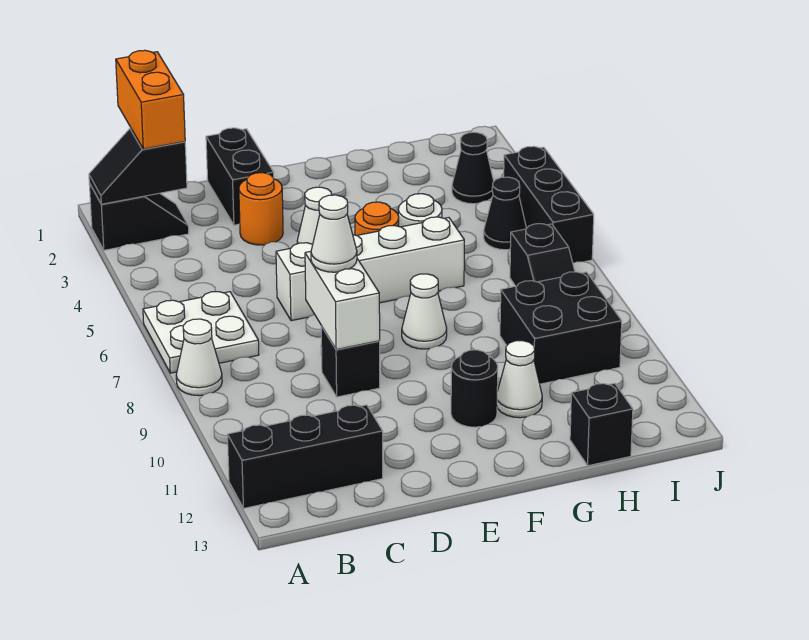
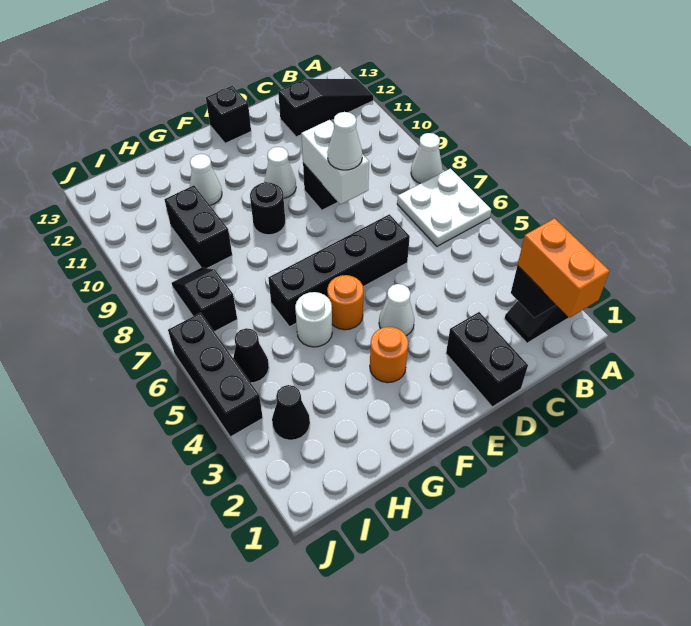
black 1x3 brick [227,405,383,508] -> black 1x3 slope [278,79,373,137]
orange 1x1 round brick [239,173,283,245] -> orange 1x1 round brick moved to [370,327,408,383]
white 1x4 brick [276,217,464,321] -> black 1x4 brick [268,214,410,327]
white 1x1 cone [402,274,447,349] -> white 1x1 cone moved to [264,147,296,198]
black 1x1 round brick [451,350,498,427] -> black 1x1 round brick moved to [250,182,286,235]
black 2x2 brick [500,272,622,384] -> black 1x2 brick [165,185,232,268]
black 1x1 brick [570,383,633,466] -> black 1x1 brick moved to [206,86,251,143]

